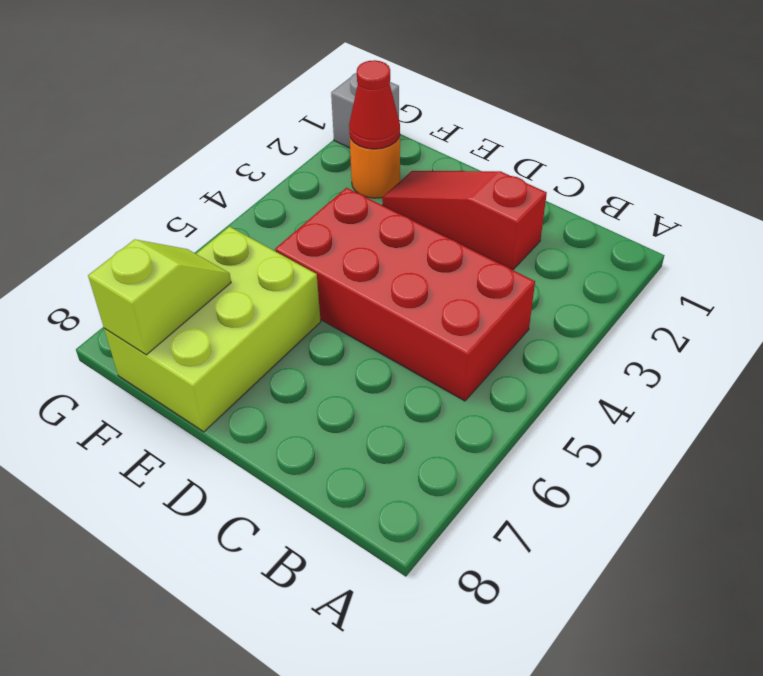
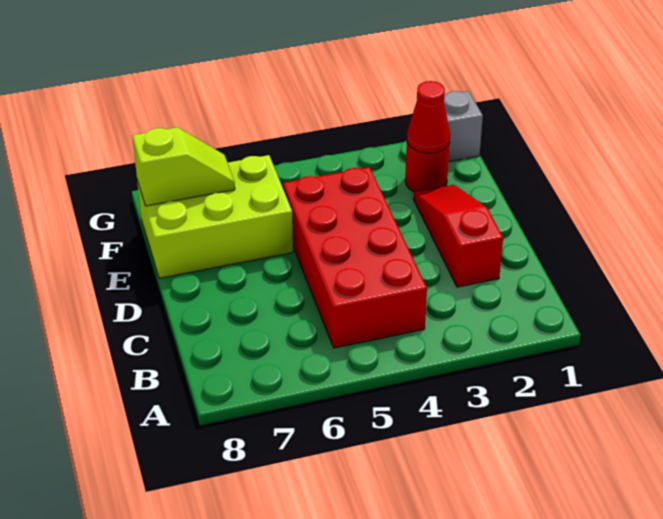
orange 1x1 round brick [350,136,400,198] -> red 1x1 round brick [405,142,450,192]

